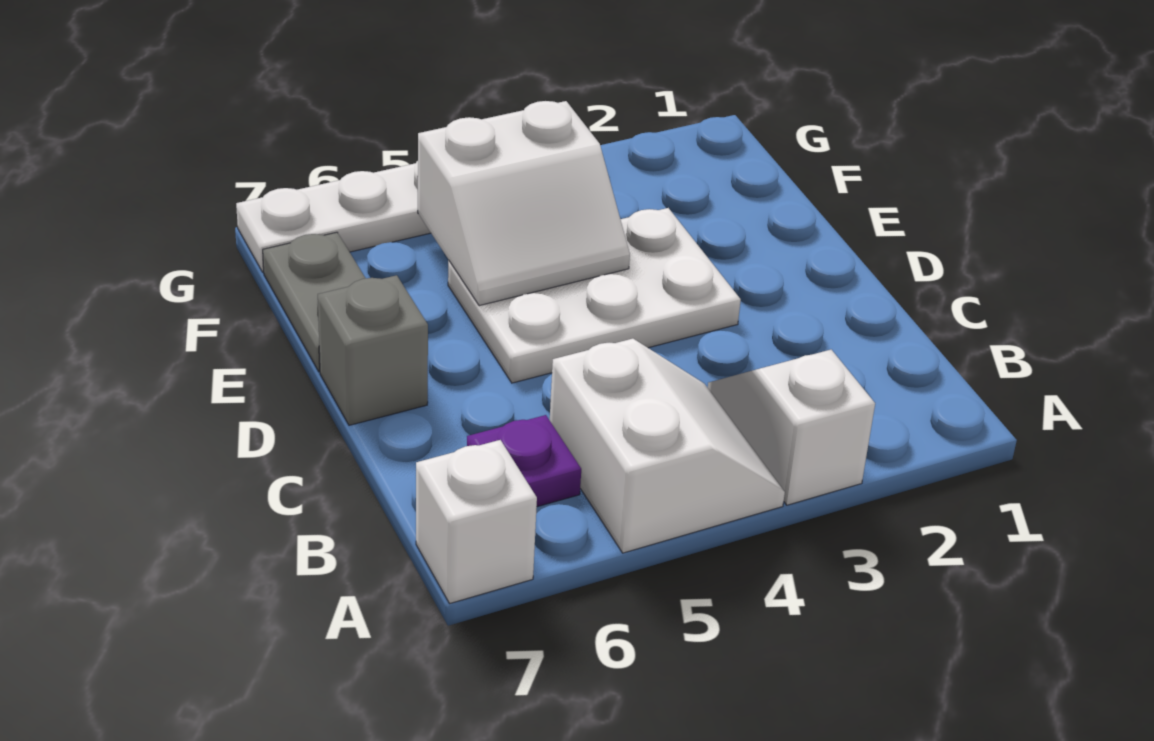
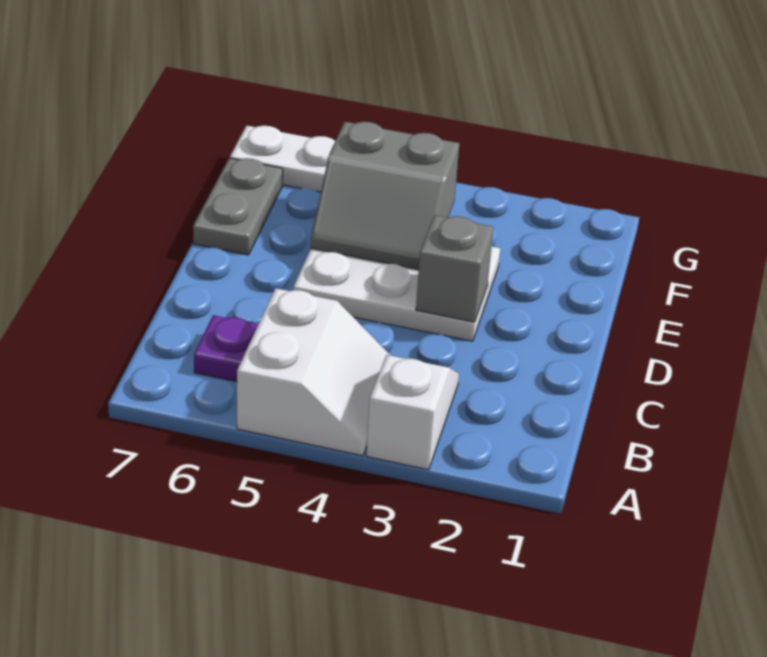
white 1x1 brick [416,440,537,603] -> none
grey 1x1 brick [318,275,428,425] -> grey 1x1 brick moved to [416,215,493,322]
white 2x2 slope [418,101,630,306] -> grey 2x2 slope [311,122,459,269]

